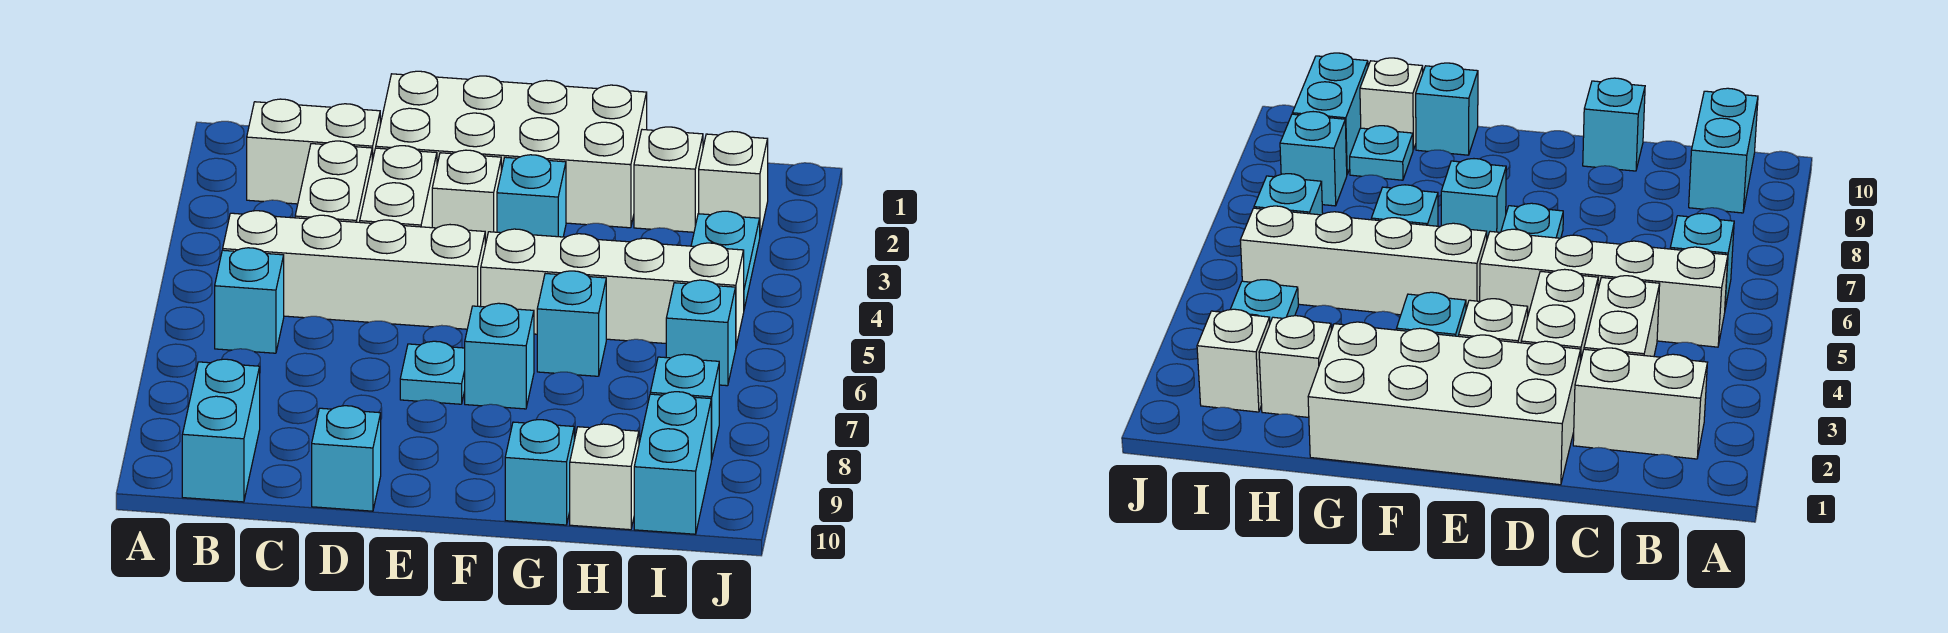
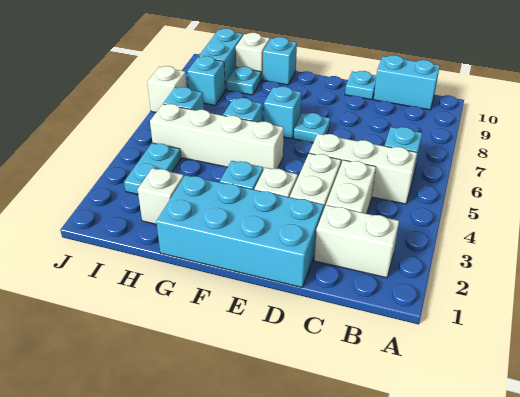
white 1x4 brick [223,211,485,329] -> white 1x3 brick [309,134,417,204]
cyan 1x2 brick [182,359,260,502] -> cyan 1x2 brick turned to [374,55,440,110]
white 2x4 brick [376,71,647,228] -> cyan 2x4 brick [156,175,324,287]
cyan 1x1 brick [312,406,381,511] -> cyan 1x1 plate [345,71,376,100]
white 1x1 brick [699,131,768,234] -> white 1x1 brick moved to [147,66,187,112]

